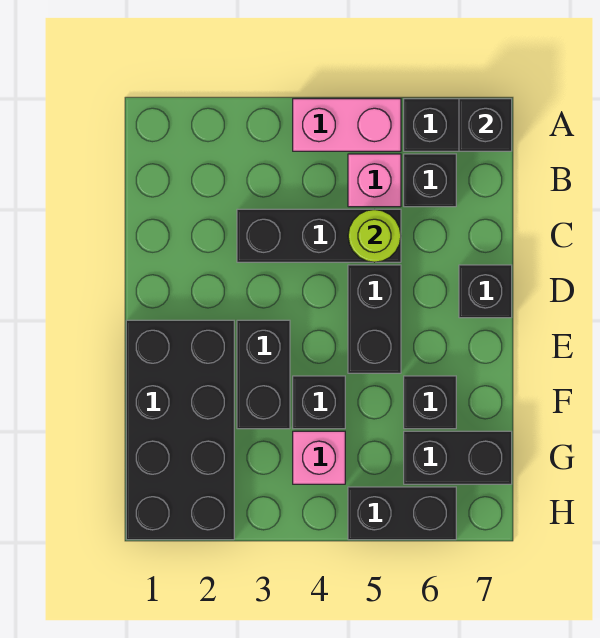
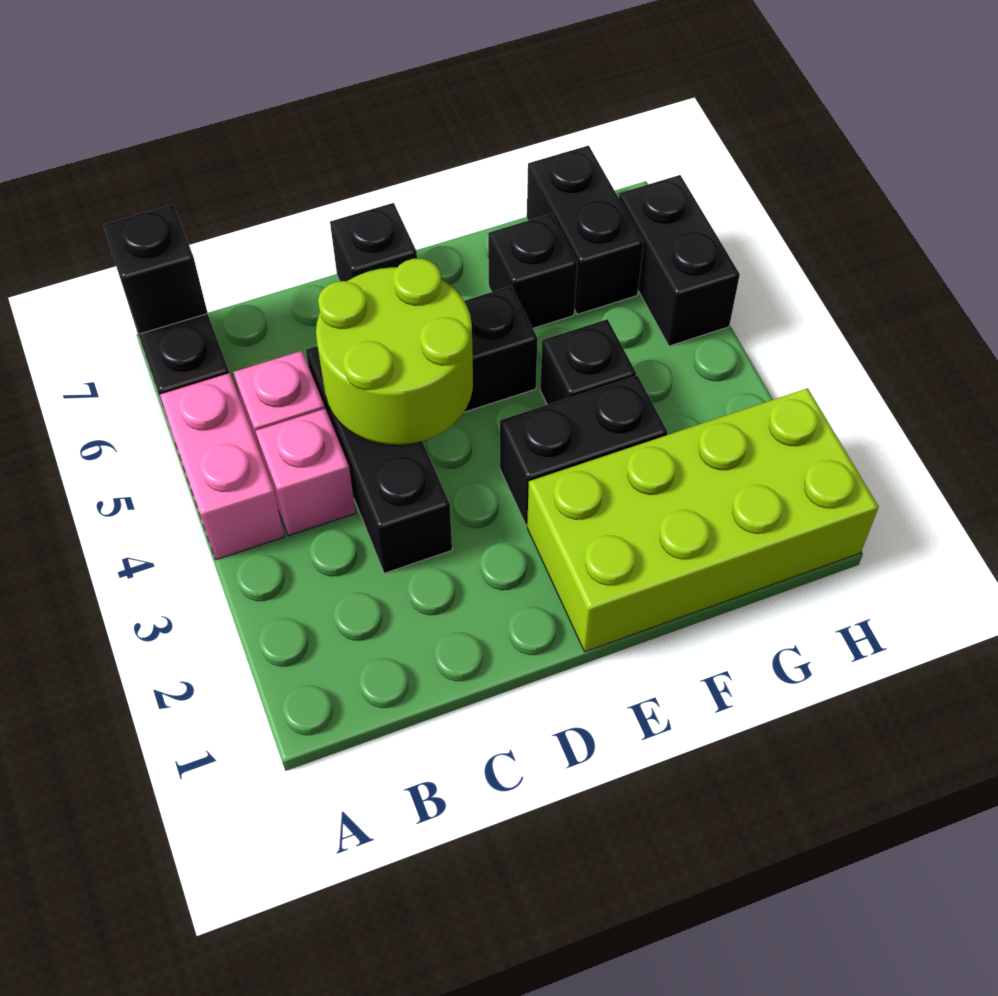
black 1x1 brick [404,154,456,207] -> none
lime 1x1 round brick [348,209,401,262] -> lime 2x2 round brick [316,259,473,445]
black 2x4 brick [126,320,234,540] -> lime 2x4 brick [527,388,879,652]
pink 1x1 brick [293,431,345,484] -> pink 1x1 brick moved to [256,409,356,536]

